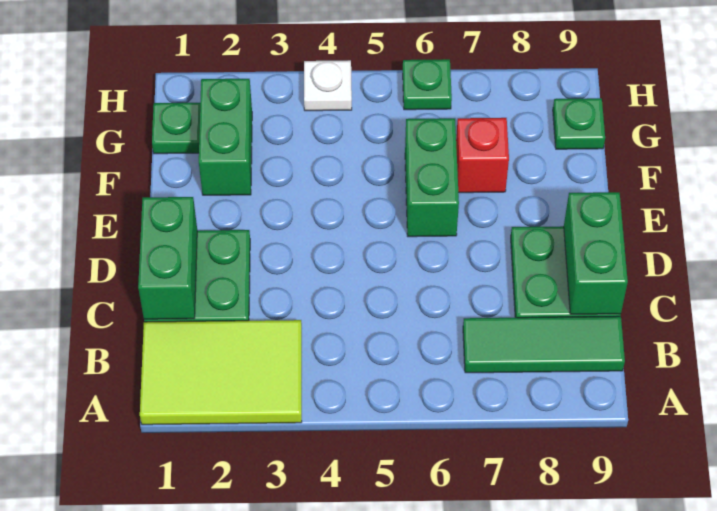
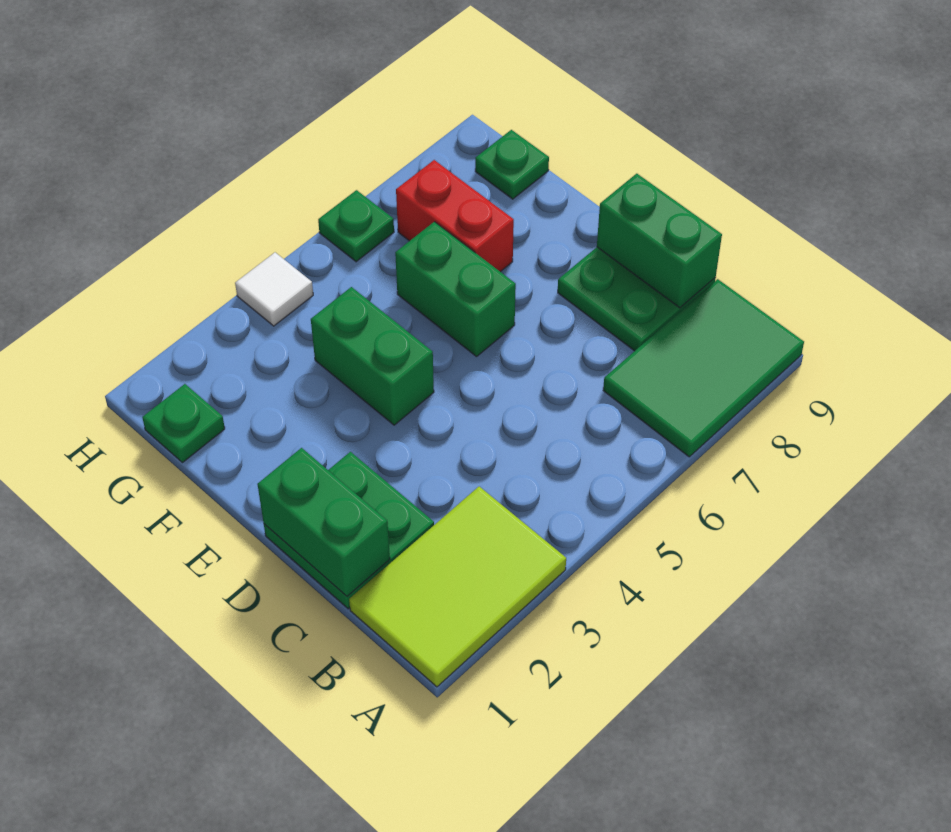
green 1x3 tile [463,316,625,373] -> green 2x3 tile [603,279,804,457]
green 1x2 brick [199,79,252,195] -> green 1x2 brick moved to [311,287,434,425]
red 1x1 brick [456,118,509,193] -> red 1x2 brick [396,160,514,272]
white 1x1 plate [304,60,352,111] -> white 1x1 tile [235,252,313,326]

